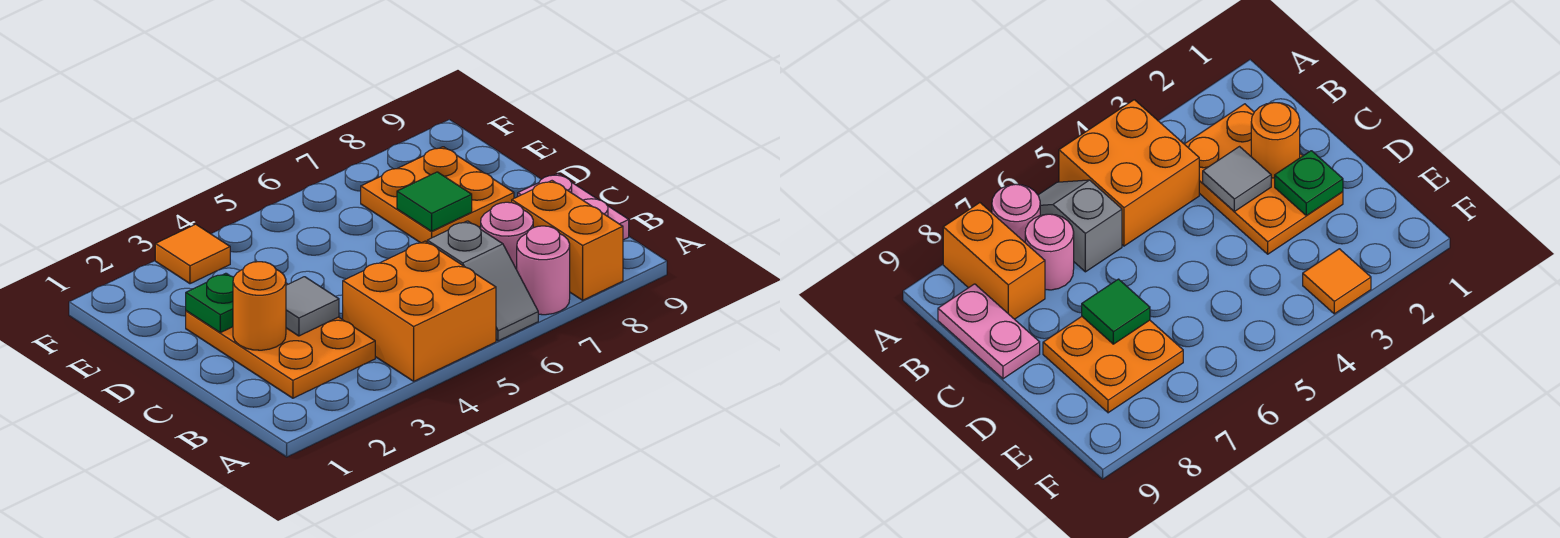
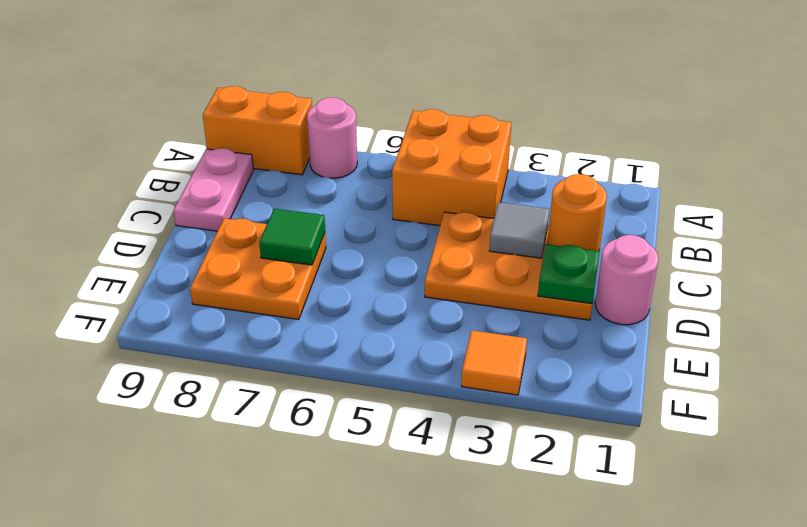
grey 1x2 slope [427,221,538,341] -> none
orange 1x2 brick [512,181,623,300] -> orange 1x2 brick turned to [203,86,312,175]
orange 2x3 plate [186,283,375,398] -> orange 2x3 plate turned to [424,212,600,320]
pink 1x1 round brick [481,202,533,269] -> pink 1x1 round brick moved to [595,235,658,325]

